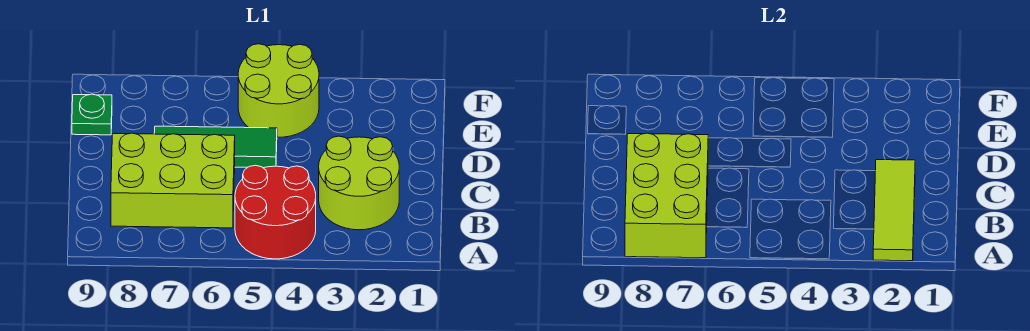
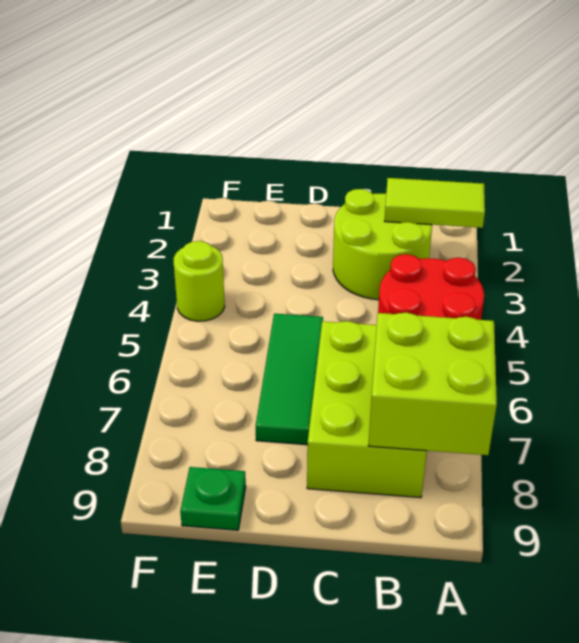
lime 1x3 tile [873,160,915,261] -> lime 1x2 tile [385,178,485,228]
lime 2x3 brick [625,133,708,258] -> lime 2x2 brick [368,312,497,455]
lime 2x2 round brick [238,44,319,137] -> lime 1x1 round brick [174,241,225,321]

